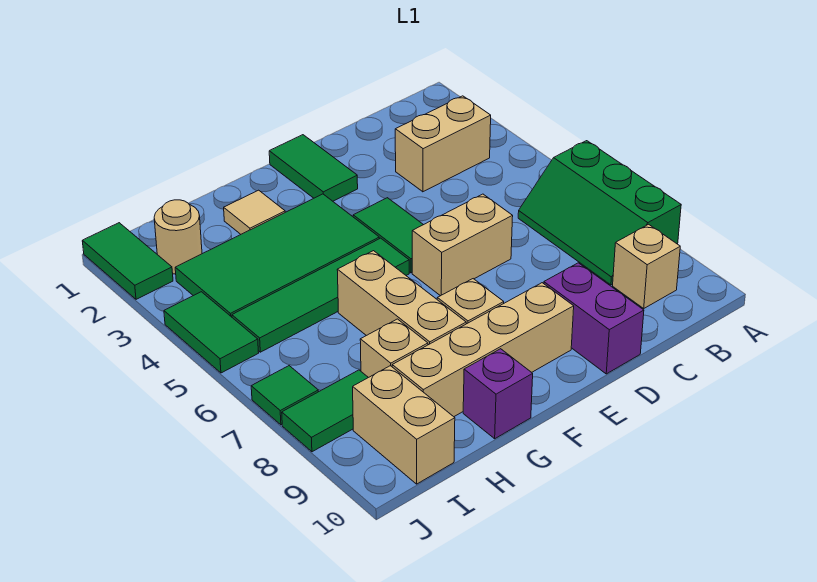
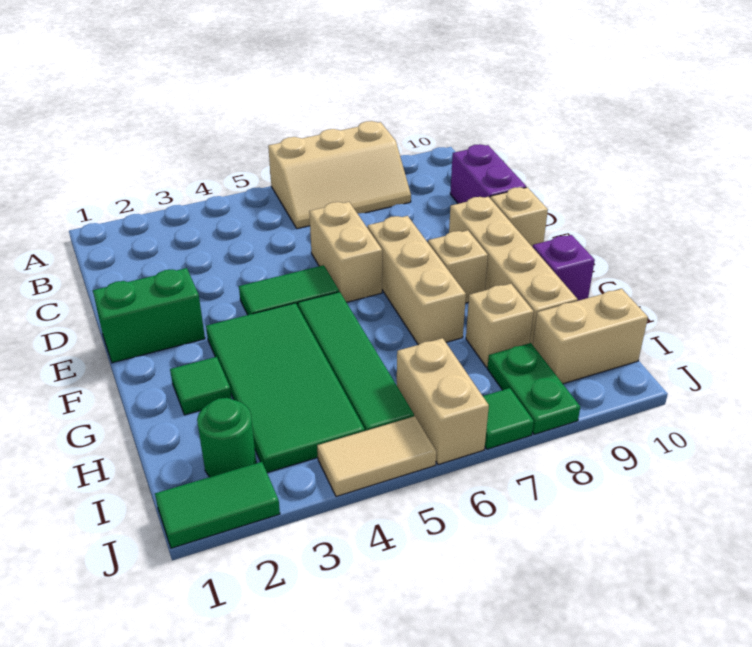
green 2x3 slope [518,141,681,285] -> tan 2x3 slope [268,121,411,229]
tan 1x2 brick [395,96,491,192] -> tan 1x2 brick moved to [397,338,489,465]
tan 1x1 brick [613,224,680,308] -> tan 1x1 brick moved to [490,187,548,247]
purple 1x2 brick [544,263,644,374] -> purple 1x2 brick turned to [450,144,526,204]
green 1x2 tile [269,135,358,201] -> green 1x2 brick [93,268,205,363]
tan 1x1 tile [224,190,285,234] -> green 1x1 tile [170,357,232,415]
tan 1x3 brick [337,251,466,345] -> tan 1x3 brick turned to [368,216,466,345]
tan 1x1 round brick [154,200,202,274] -> green 1x1 round brick [197,398,256,477]
green 1x2 tile [282,370,368,452] -> green 1x2 plate [488,343,580,434]
green 1x2 tile [164,292,259,373] -> tan 1x2 tile [317,416,436,497]

